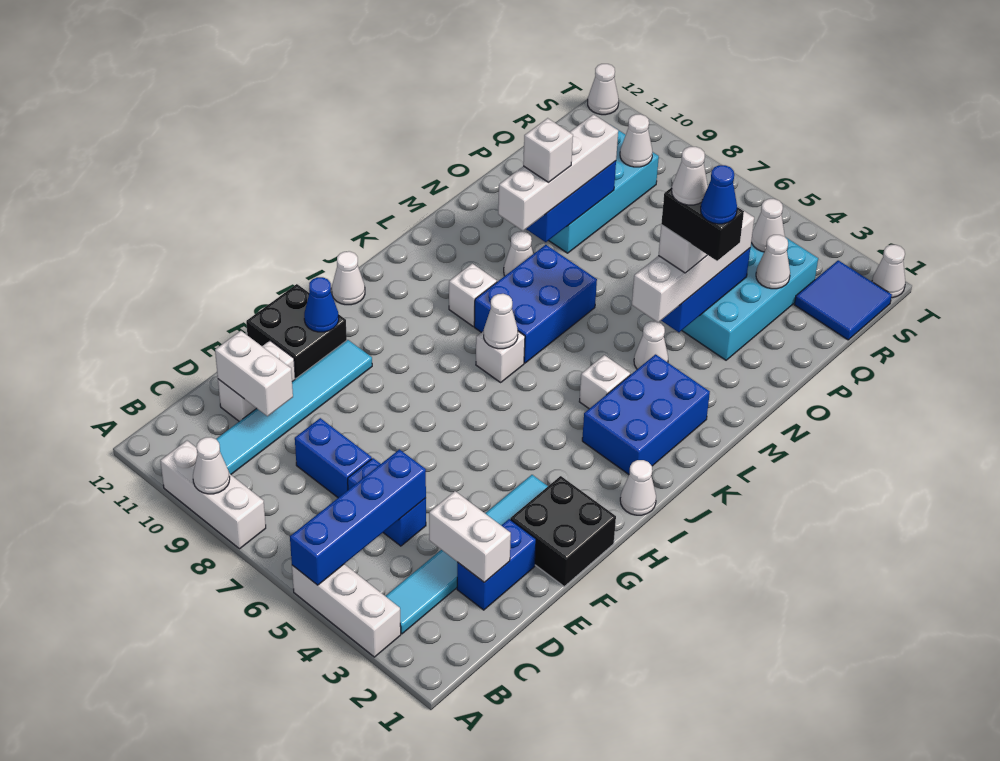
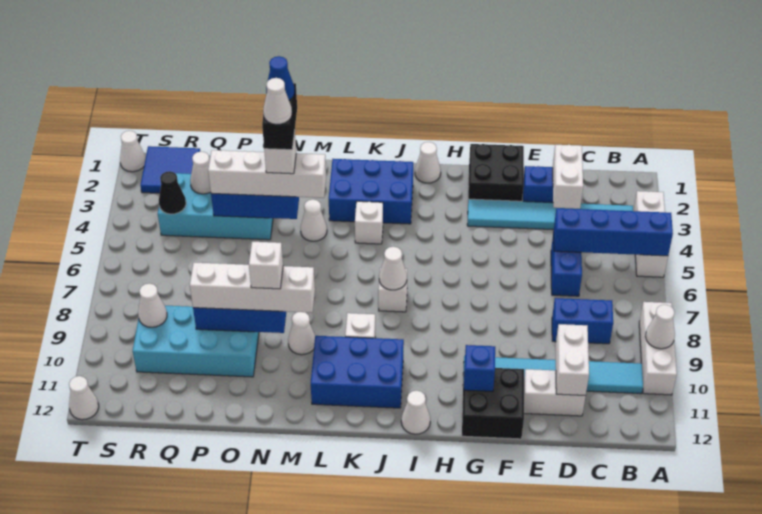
blue 1x2 brick [295,418,372,498] -> blue 1x2 brick turned to [552,298,613,344]
blue 1x1 cone [304,277,339,332] -> blue 1x1 brick [464,345,495,392]
blue 2x3 brick [474,245,597,363] -> blue 2x3 brick moved to [311,336,404,408]
white 1x1 cone [751,199,785,252] -> black 1x1 cone [159,171,186,214]

